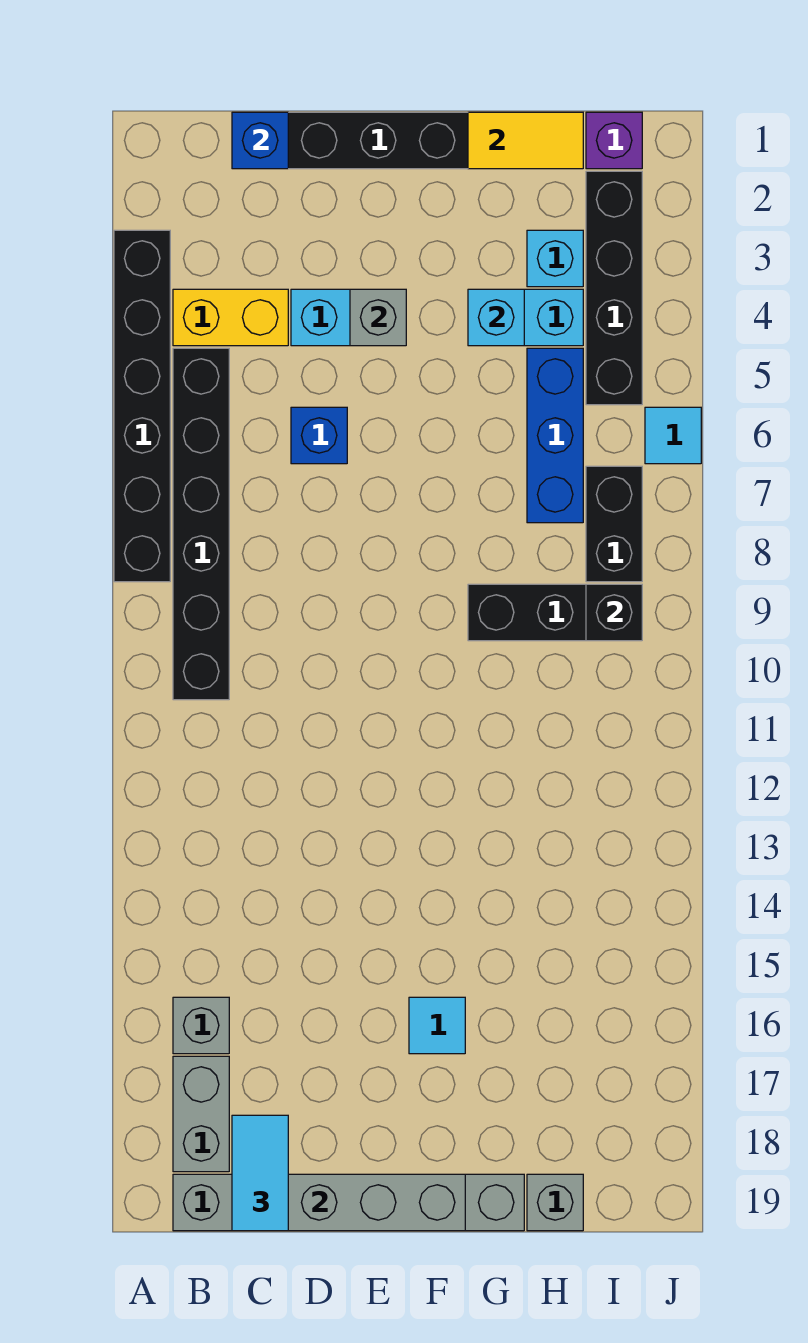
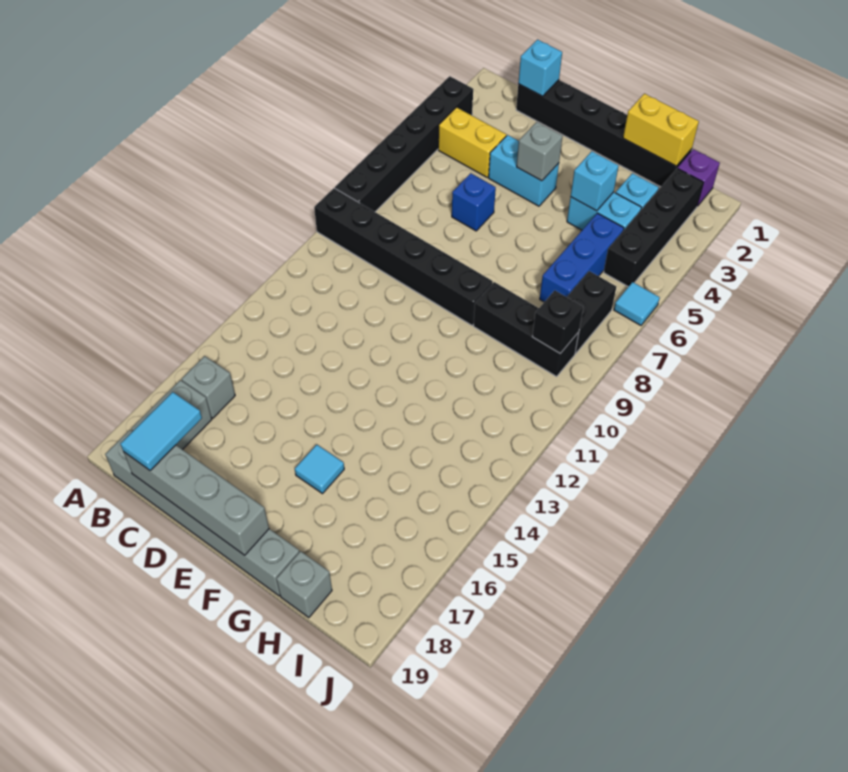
black 1x6 brick [173,348,229,700] -> black 1x6 brick turned to [314,188,493,325]
blue 1x1 brick [232,112,288,169] -> cyan 1x1 brick [518,40,562,96]
yellow 1x2 tile [468,112,583,169] -> yellow 1x2 brick [623,94,699,166]

